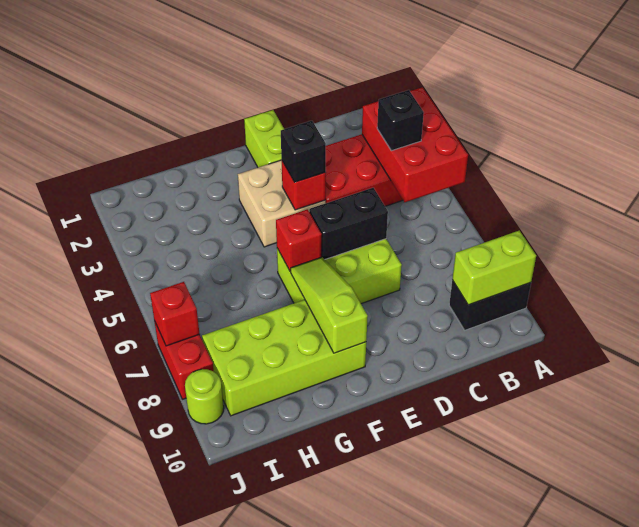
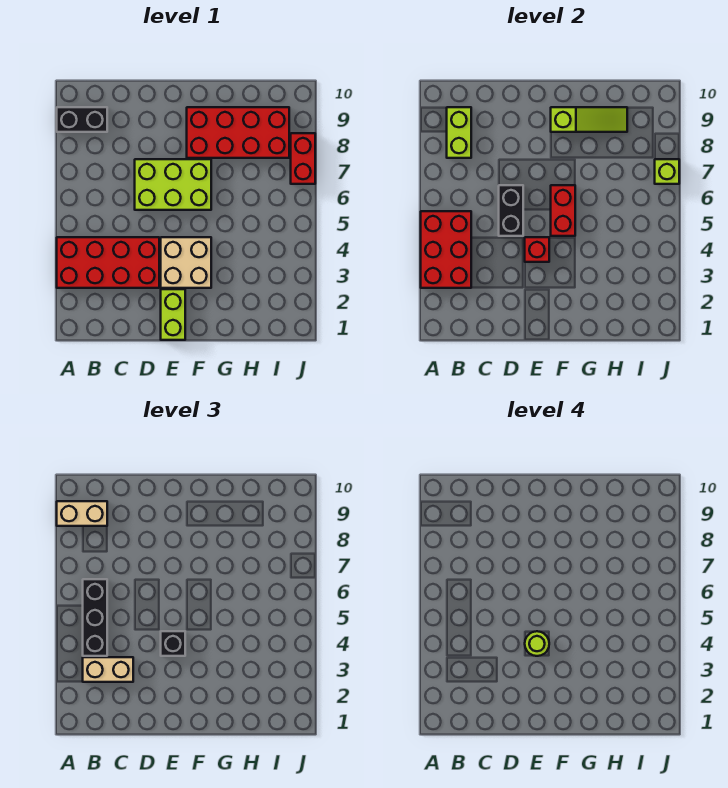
lime 1x2 brick [452,231,536,305] -> lime 1x2 brick turned to [447,107,471,158]
none -> tan 1x2 brick [57,501,107,526]
none -> tan 1x2 brick [83,657,133,682]
black 1x1 brick [377,90,424,151] -> black 1x3 brick [83,579,107,656]
black 1x2 brick [309,188,388,260] -> black 1x2 brick turned to [499,185,523,236]
red 1x1 brick [276,209,322,271] -> red 1x2 brick [551,185,575,236]
lime 1x3 slope [291,257,368,353] -> lime 1x3 slope turned to [551,107,627,132]
lime 2x4 brick [202,300,366,416] -> red 2x4 brick [187,107,289,158]
red 1x1 brick [150,282,199,346] -> lime 1x1 brick [655,159,679,184]
lime 1x1 round brick [185,369,224,424] -> lime 1x1 round brick moved to [525,631,549,656]

